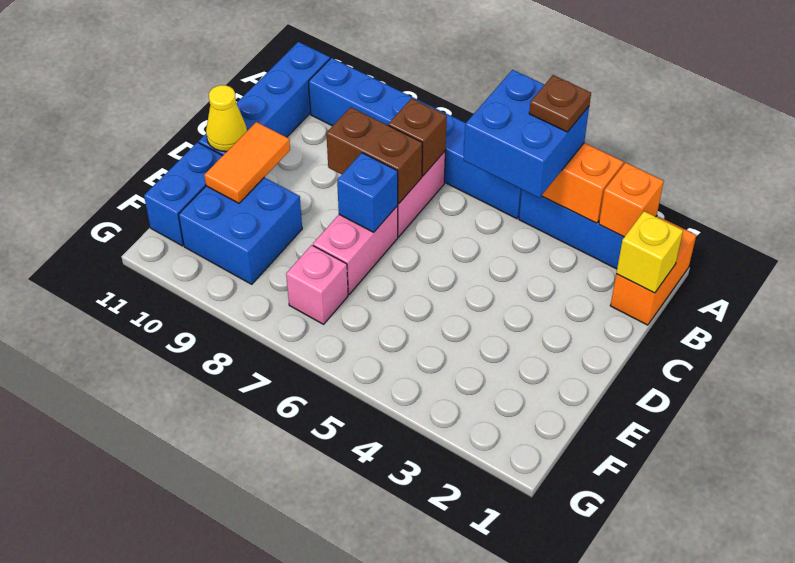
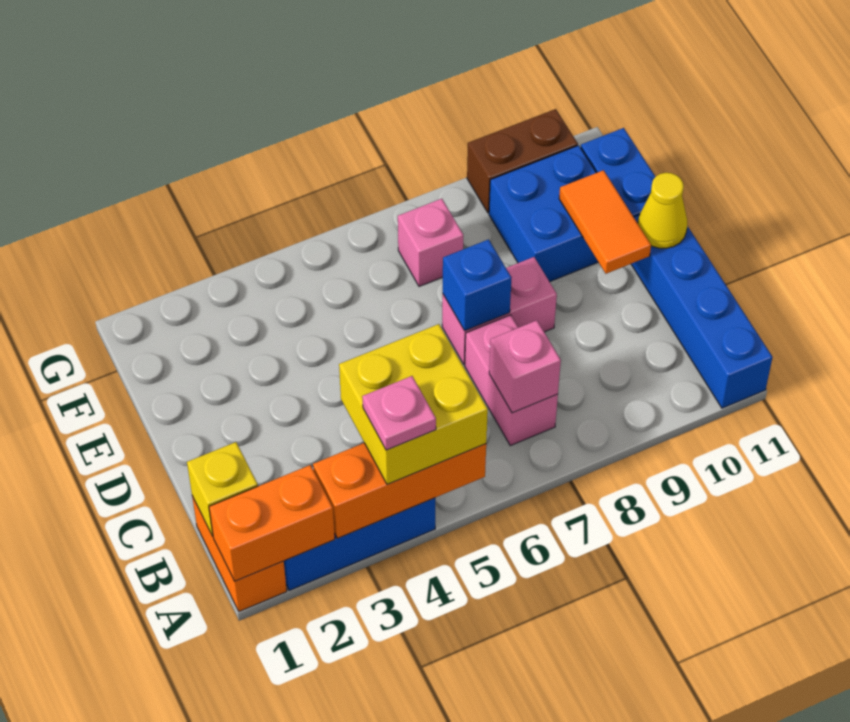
orange 1x1 brick [599,163,664,237] -> orange 1x2 brick [209,465,335,581]
blue 2x2 brick [463,70,589,198] -> yellow 2x2 brick [339,324,488,484]
brown 1x1 plate [529,75,591,132] -> pink 1x1 plate [362,376,436,450]
blue 1x6 brick [309,58,522,219] -> none
brown 1x1 brick [388,98,447,176] -> pink 1x1 brick [489,320,561,413]
brown 1x2 brick [326,107,422,204] -> brown 1x2 brick moved to [467,109,578,213]
pink 1x2 brick [313,206,398,294] -> pink 1x2 brick turned to [442,257,557,364]

